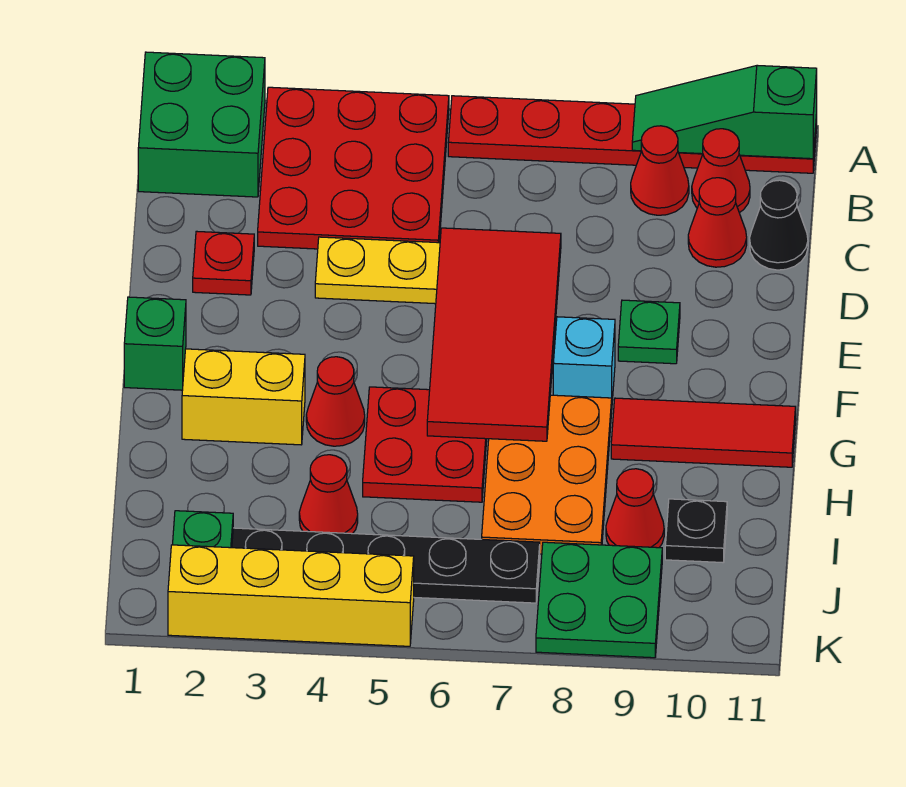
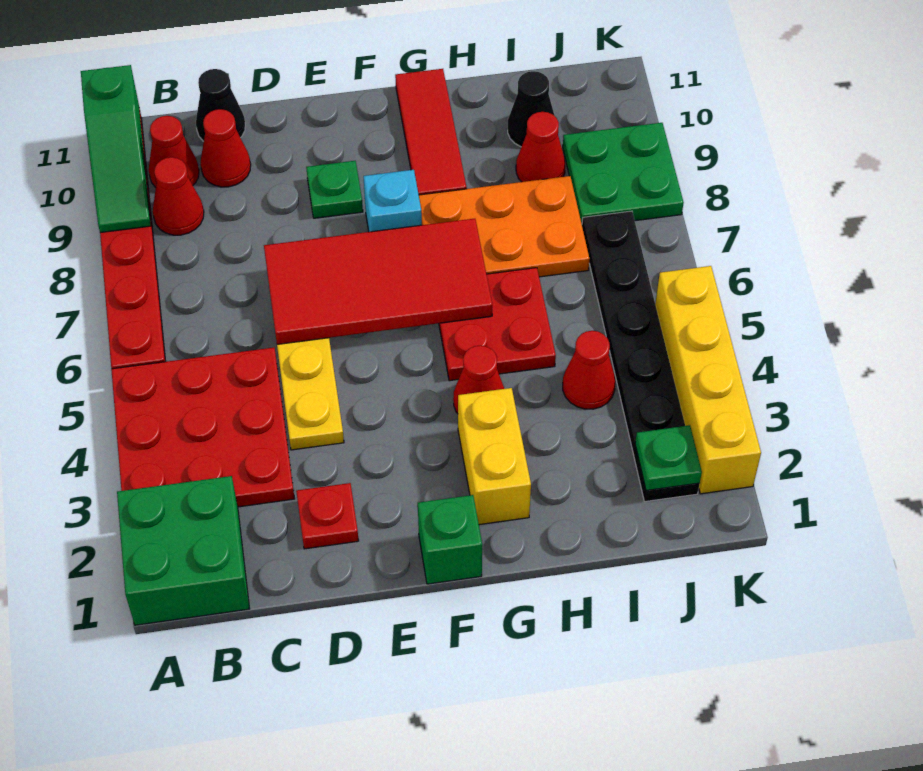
black 1x1 plate [665,499,727,563] -> black 1x1 cone [508,71,555,147]

